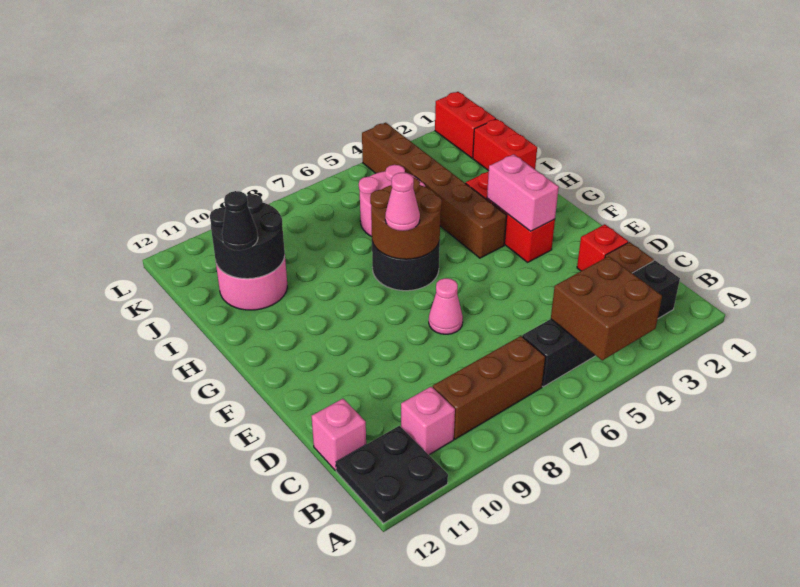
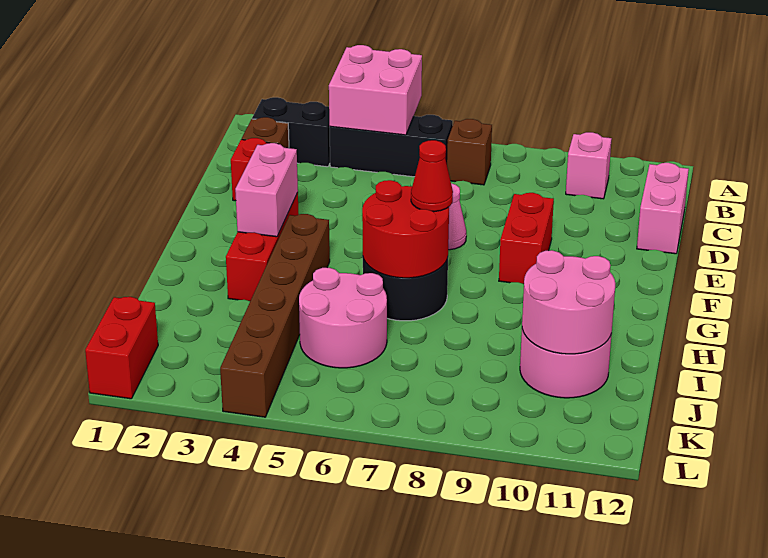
brown 2x2 brick [551,256,662,360] -> pink 2x2 brick [329,45,422,135]
black 2x2 plate [336,426,448,523] -> none
brown 1x3 brick [433,336,545,439] -> brown 1x1 brick [447,119,492,185]
pink 1x1 brick [311,399,366,471] -> pink 1x2 brick [637,163,689,254]
brown 2x2 round brick [370,177,442,259] -> red 2x2 round brick [362,180,449,278]
pink 1x1 cone [385,173,420,231] -> red 1x1 cone [411,140,453,212]
red 1x2 brick [473,119,537,171] -> red 1x2 brick moved to [499,193,554,284]
black 2x2 round brick [210,194,285,279] -> pink 2x2 round brick [522,250,615,354]
black 1x1 cone [222,191,258,250] -> none

